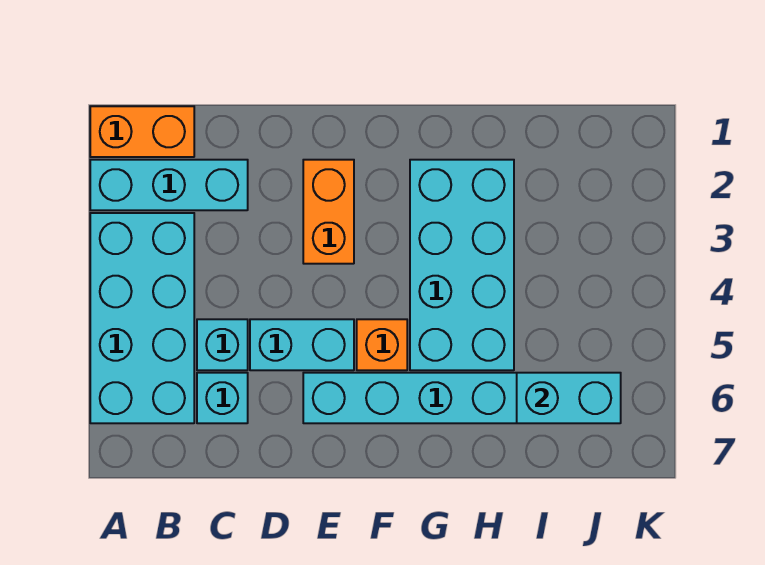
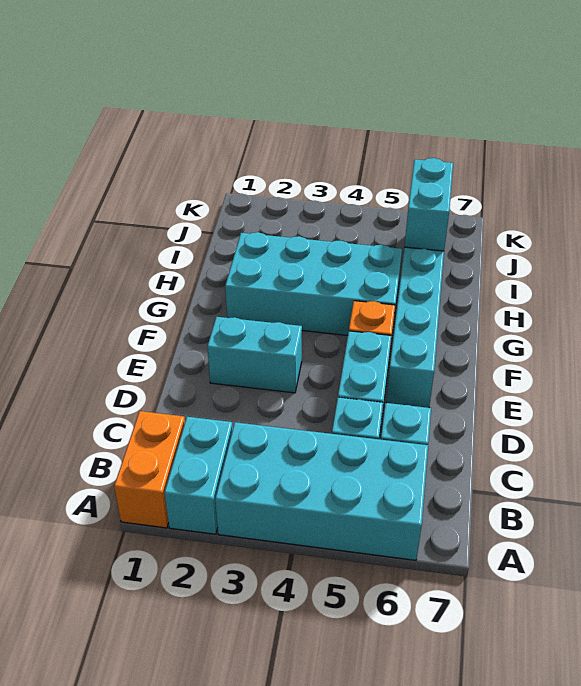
cyan 1x3 brick [90,160,248,210] -> cyan 1x2 brick [164,417,233,534]
orange 1x2 brick [303,160,354,264] -> cyan 1x2 brick [207,317,302,393]

